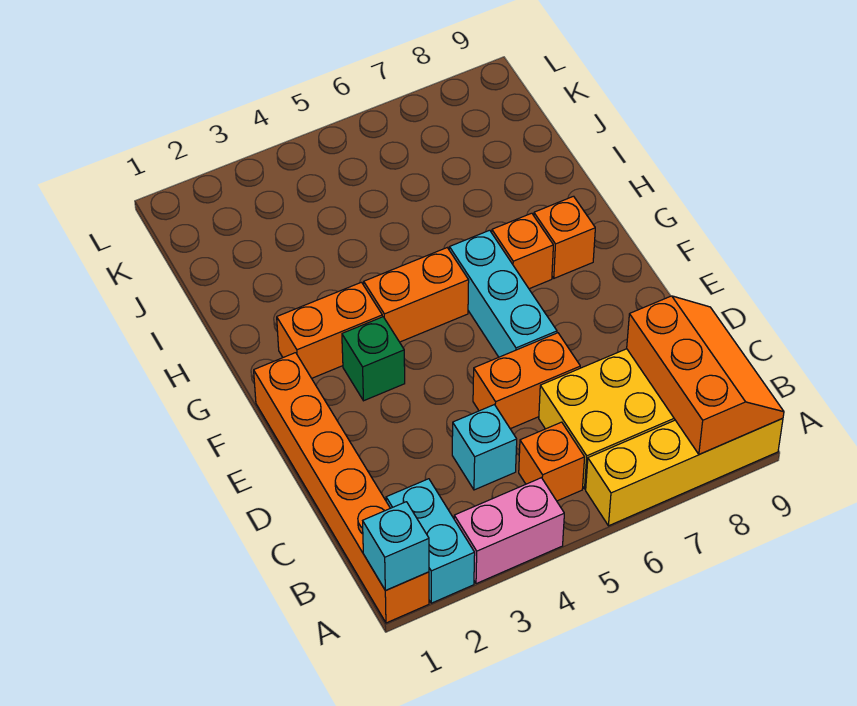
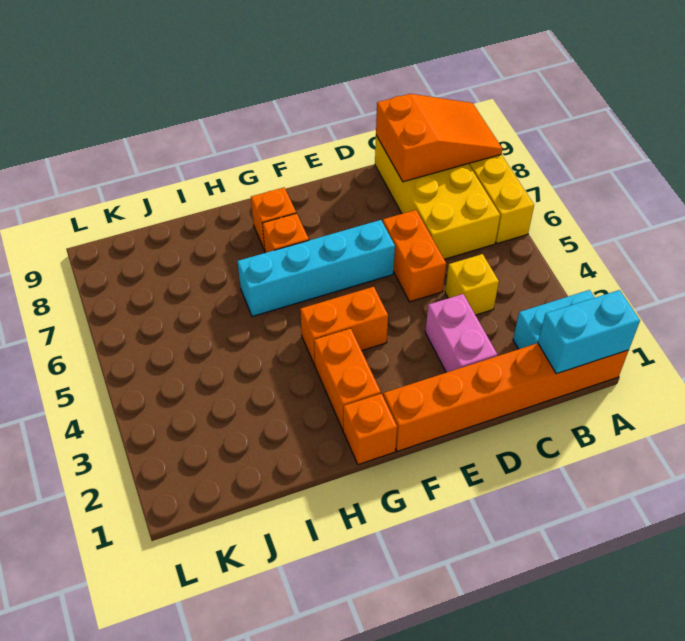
cyan 1x1 brick [363,502,429,591] -> cyan 1x2 brick [538,290,640,374]
pink 1x2 brick [454,478,564,584] -> pink 1x2 brick moved to [425,294,497,373]
orange 2x3 slope [627,296,784,454] -> orange 2x3 slope turned to [376,94,502,182]
orange 1x1 brick [519,422,585,501] -> orange 1x1 brick moved to [343,394,397,465]
cyan 1x1 brick [452,405,517,490] -> yellow 1x1 brick [445,254,499,315]
cyan 1x3 brick [449,230,557,357] -> cyan 1x4 brick [237,220,395,317]
green 1x1 brick [342,317,405,401] -> none
orange 1x2 brick [364,248,469,342] -> orange 1x2 brick turned to [300,287,388,365]

